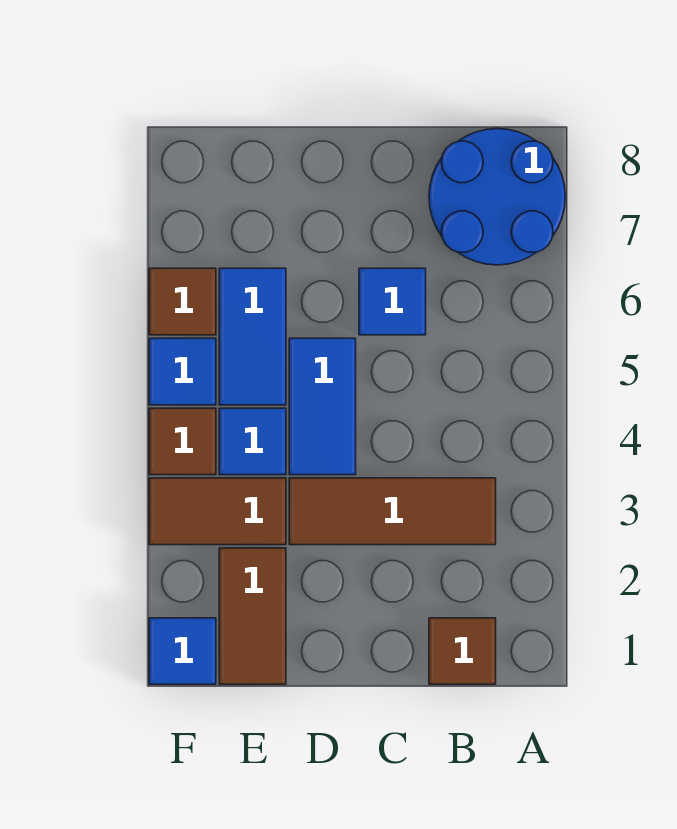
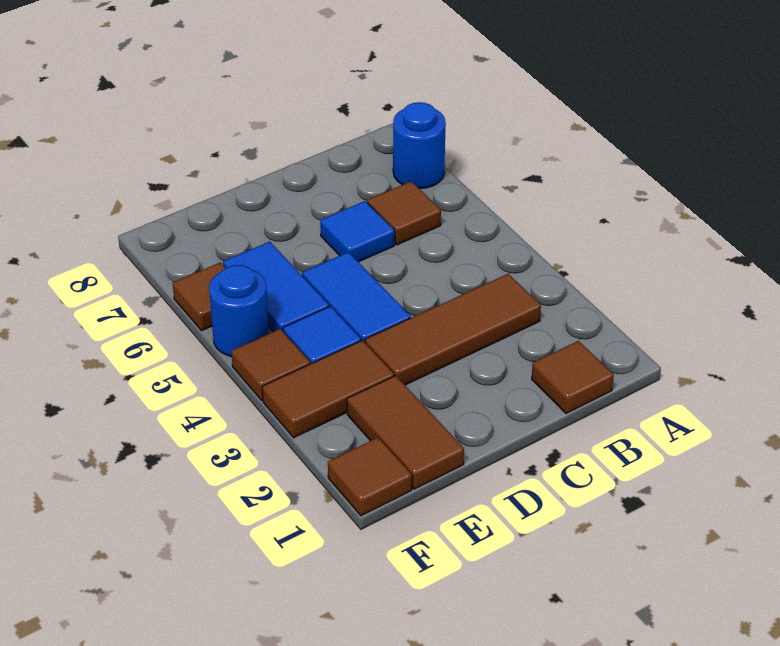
blue 2x2 round brick [429,129,565,265] -> blue 1x1 round brick [393,102,446,189]
none -> brown 1x1 tile [367,181,441,245]
blue 1x1 tile [149,618,216,684] -> brown 1x1 tile [328,437,412,516]
blue 1x1 tile [149,338,216,405] -> blue 1x1 round brick [209,265,269,357]

